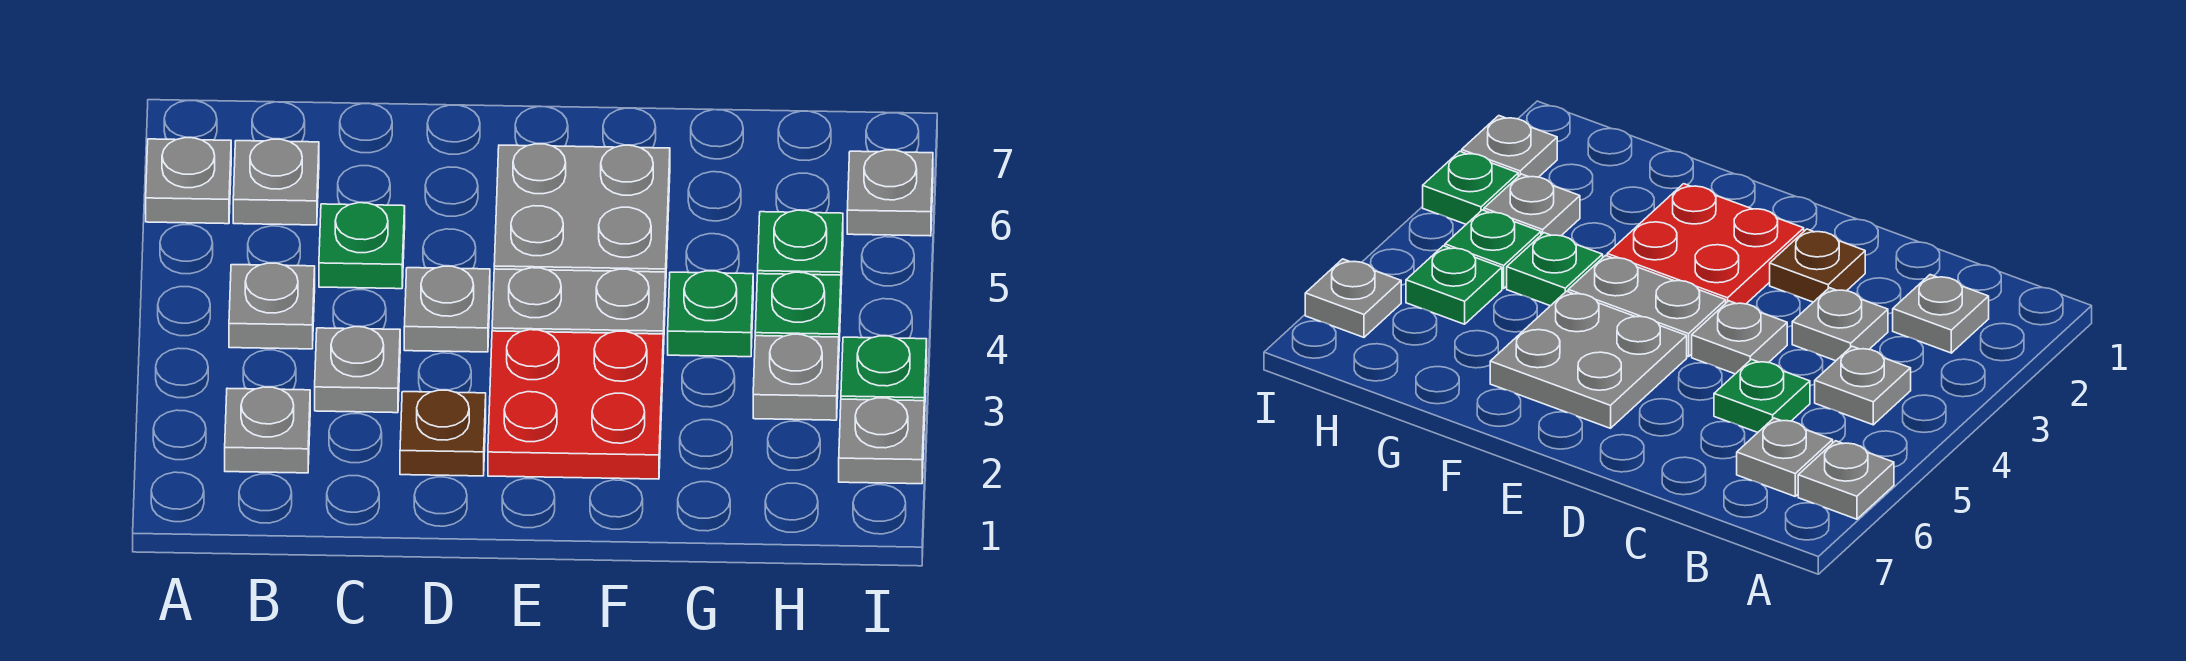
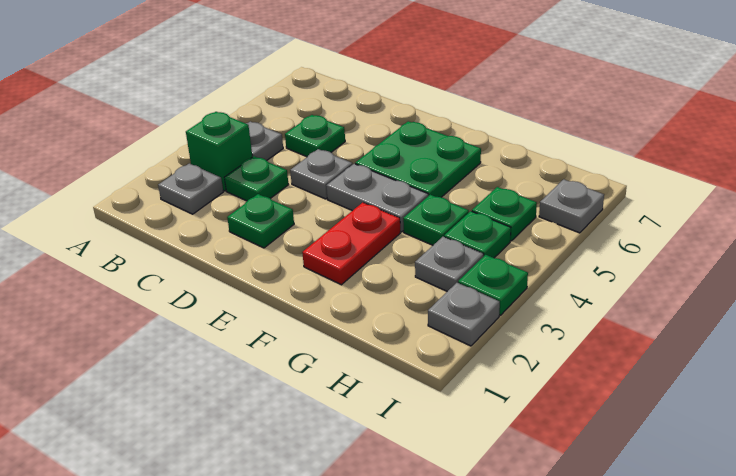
grey 1x1 plate [146,138,231,224] -> none
none -> green 1x1 brick [186,112,252,191]
grey 1x1 plate [233,139,319,225] -> none
grey 1x1 plate [315,327,400,413] -> green 1x1 plate [225,156,288,201]
brown 1x1 plate [400,390,486,476] -> green 1x1 plate [227,194,294,248]
red 2x2 plate [488,330,663,479] -> red 1x2 plate [302,203,400,285]
grey 2x2 plate [494,144,670,272] -> green 2x2 plate [355,121,481,197]

